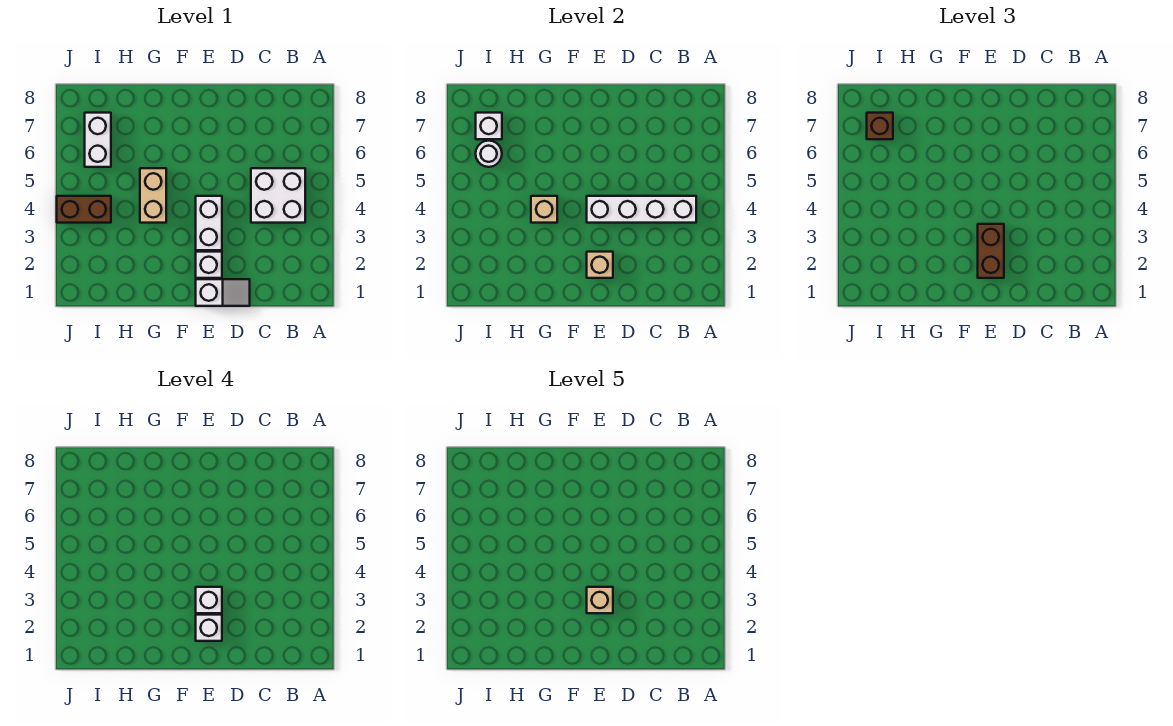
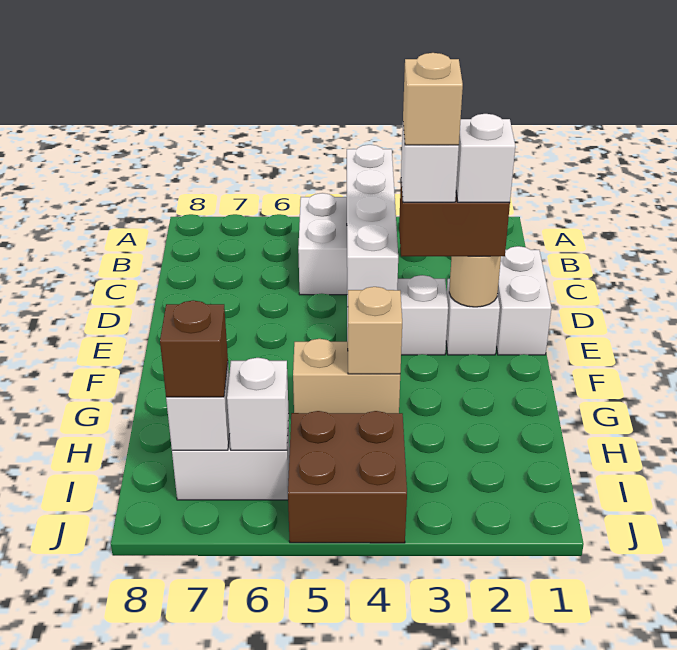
white 1x2 slope [196,279,250,306] -> white 1x2 brick [496,246,551,355]
tan 1x1 brick [587,252,613,278] -> tan 1x1 round brick [449,256,501,307]
brown 1x2 brick [57,196,111,223] -> brown 2x2 brick [288,411,407,543]
white 1x1 round brick [476,141,502,167] -> white 1x1 brick [227,358,289,450]

